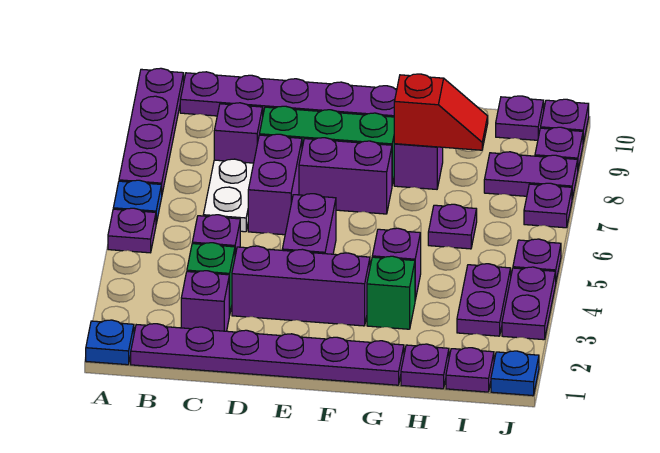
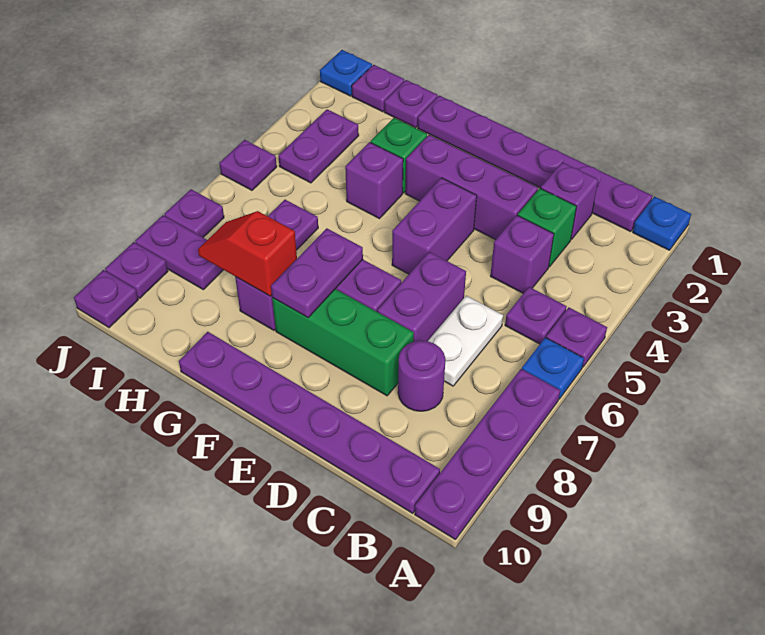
purple 1x1 brick [214,103,263,163] -> purple 1x1 round brick [398,341,445,411]
purple 1x1 plate [496,96,544,140] -> purple 1x1 plate moved to [505,287,567,344]
purple 1x2 plate [502,267,556,340] -> purple 1x2 plate moved to [271,228,363,318]

